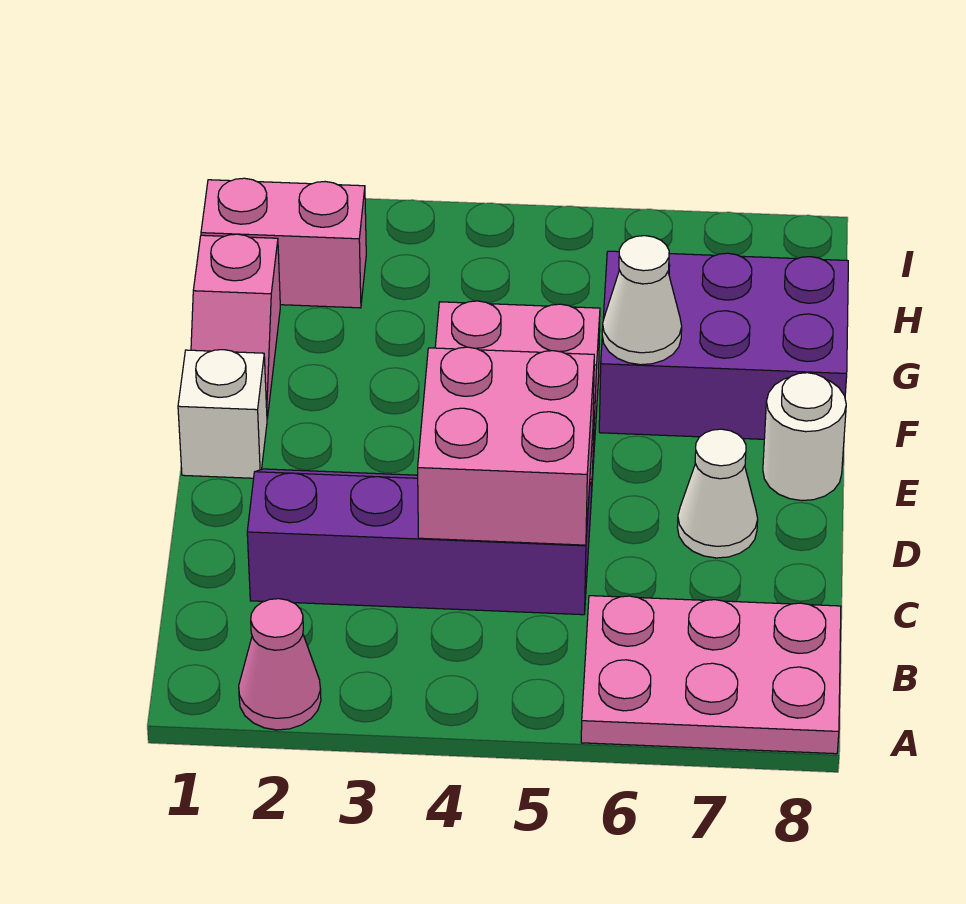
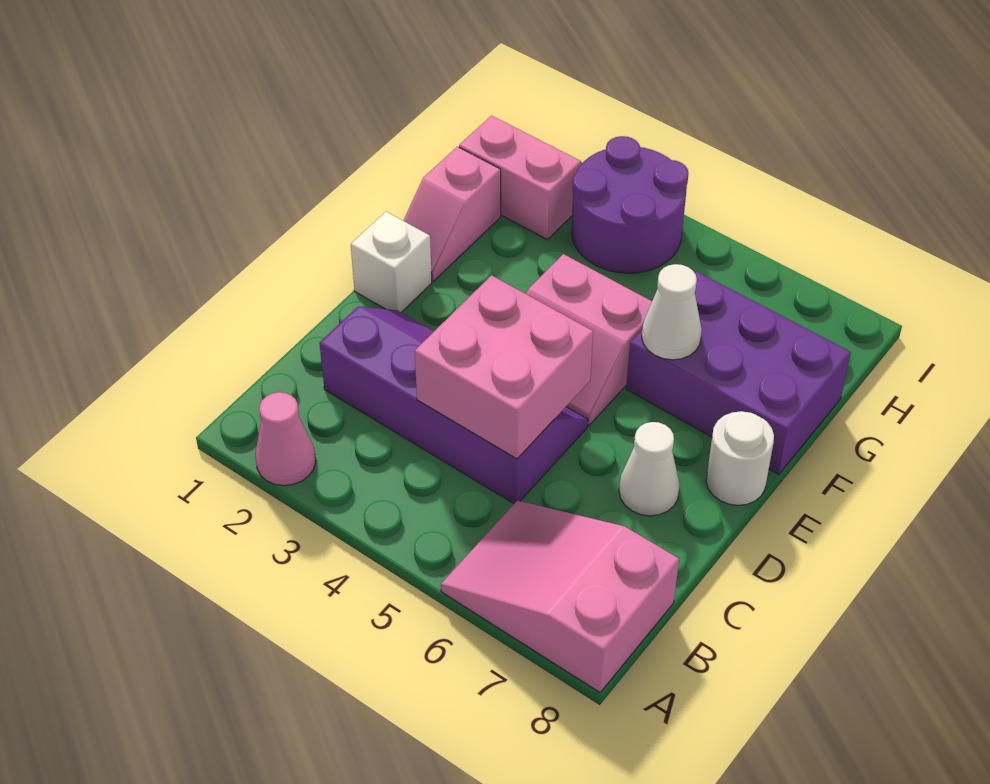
pink 2x3 plate [581,596,841,754] -> pink 2x3 slope [441,501,679,692]
none -> purple 2x2 round brick [572,136,689,273]

